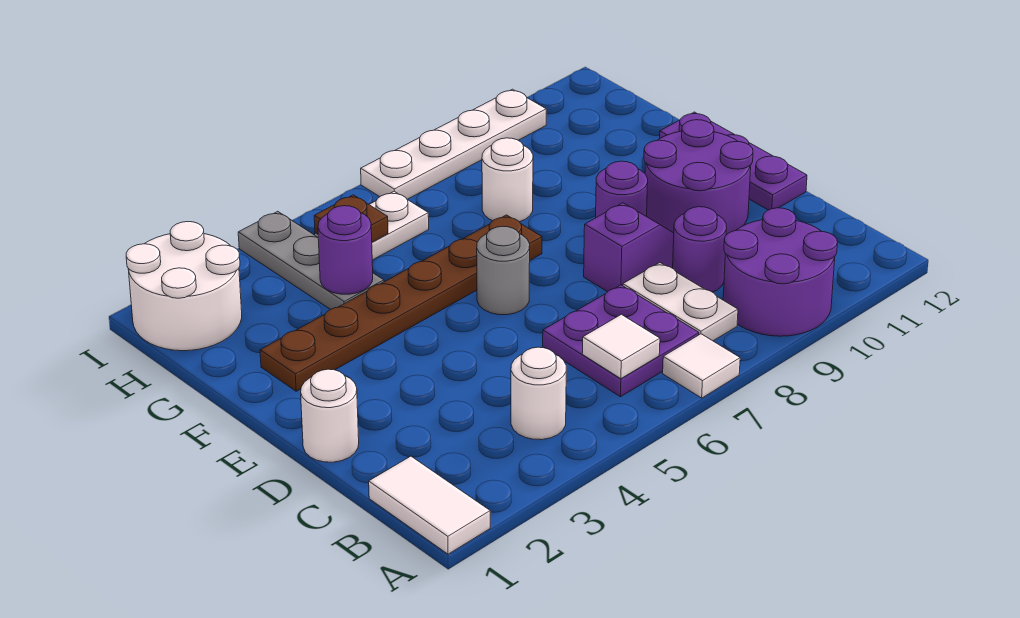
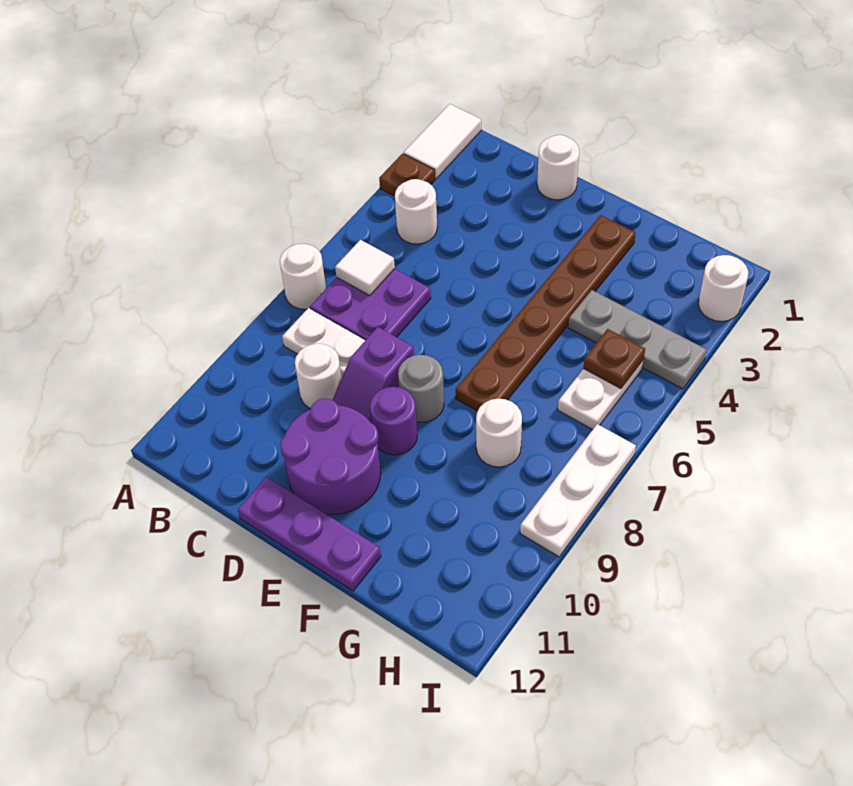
white 1x2 tile [369,456,490,554] -> white 1x2 tile turned to [404,104,481,179]
none -> brown 1x1 plate [379,154,435,196]
white 1x1 tile [663,334,740,398] -> white 1x1 round brick [280,244,326,309]
purple 2x2 round brick [723,208,838,336] -> none
purple 1x1 round brick [673,207,727,292] -> white 1x1 round brick [295,344,342,409]
grey 1x1 round brick [477,226,530,315] -> grey 1x1 round brick moved to [398,355,444,422]
purple 1x1 round brick [318,206,373,294] -> none
white 2x2 round brick [126,222,242,351] -> white 1x1 round brick [698,255,748,321]
white 1x4 plate [361,89,546,199] -> white 1x3 plate [520,424,636,557]

